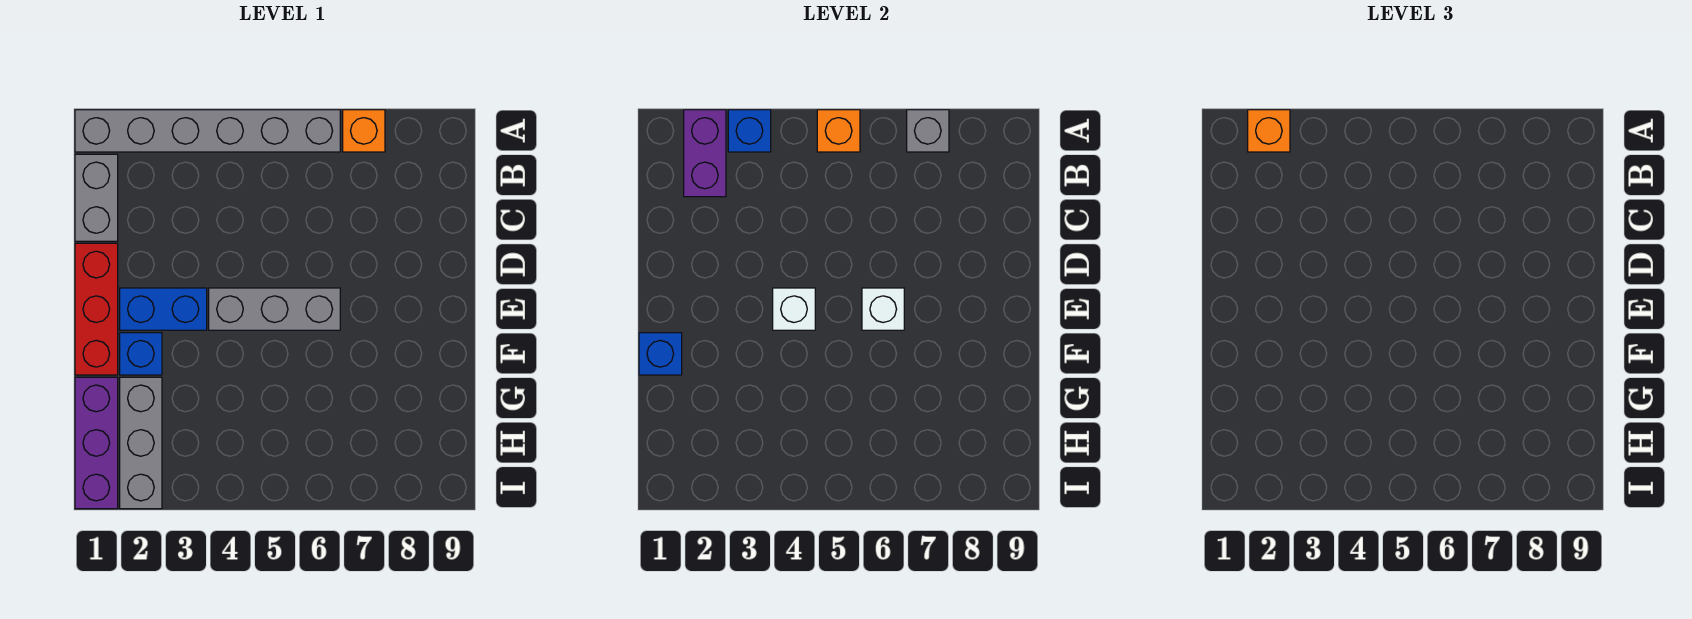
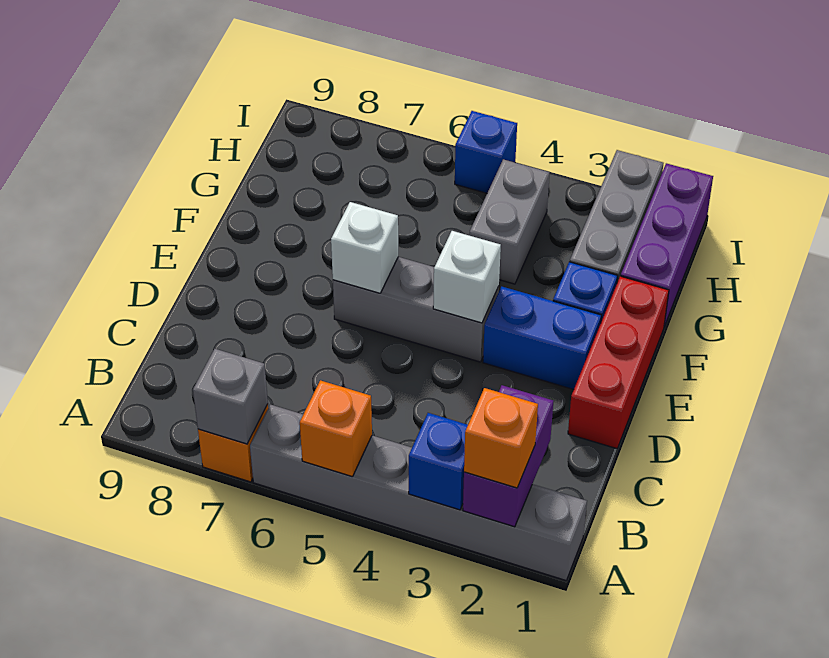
grey 1x2 brick [75,154,118,241] -> grey 1x2 brick moved to [469,159,550,284]
blue 1x1 brick [639,333,682,375] -> blue 1x1 brick moved to [455,111,517,193]

